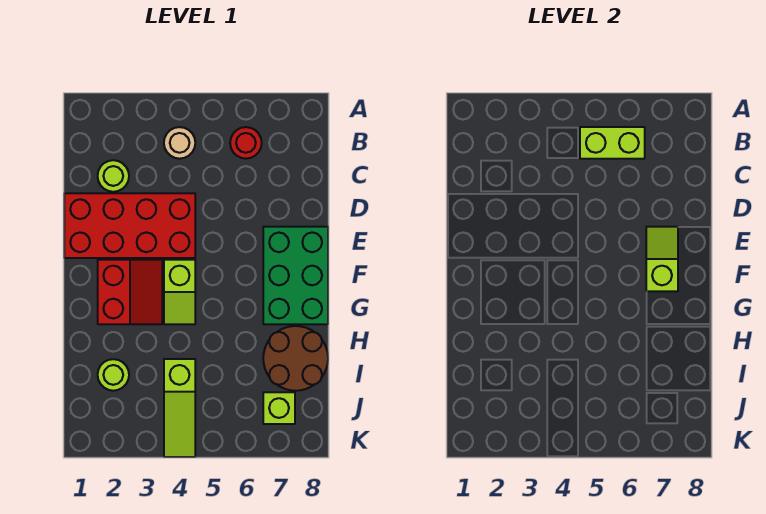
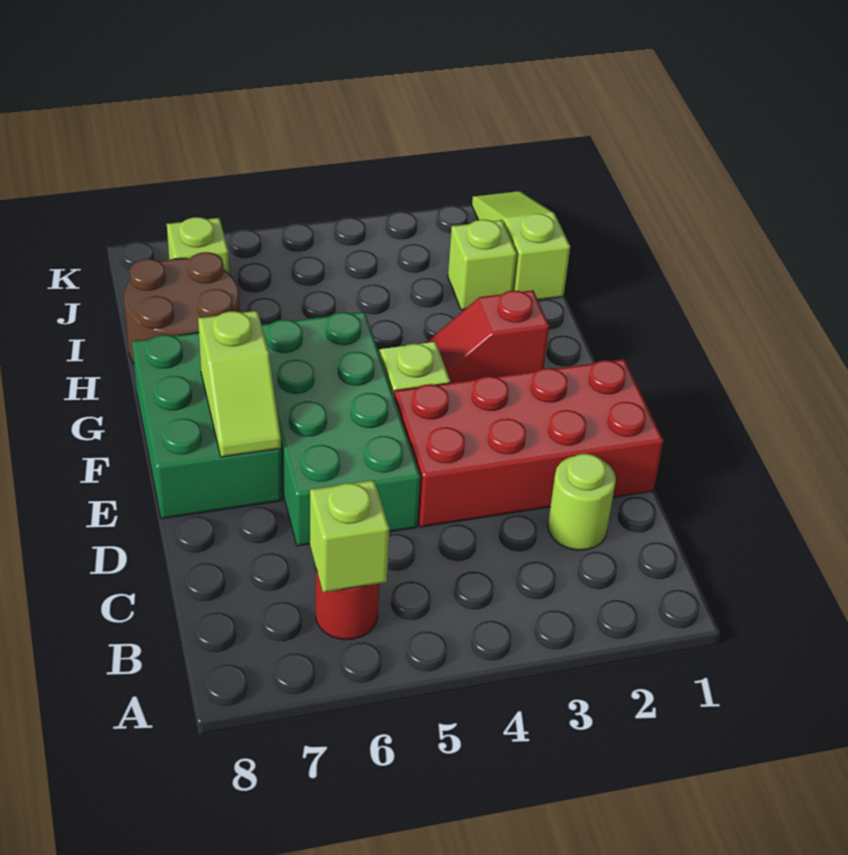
tan 1x1 round brick [164,127,195,159] -> none
lime 1x2 brick [580,127,645,159] -> lime 1x1 brick [310,480,389,593]
none -> green 2x4 brick [262,312,420,546]
red 2x2 slope [98,260,162,324] -> red 1x2 slope [426,290,549,383]
lime 1x1 round brick [98,359,129,391] -> lime 1x1 brick [448,220,517,310]
lime 1x3 slope [164,359,195,457] -> lime 1x3 slope moved to [472,191,570,300]

